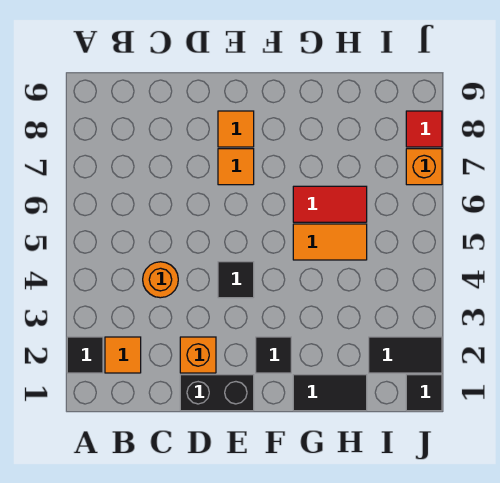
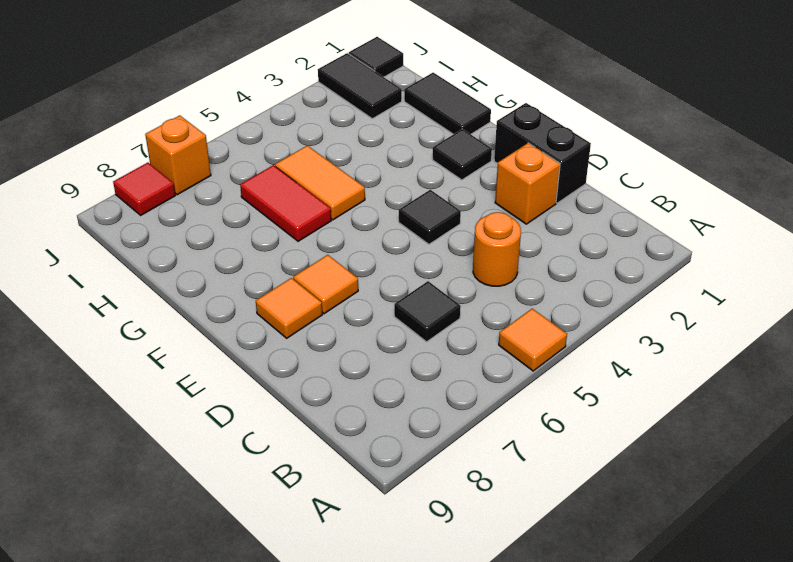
black 1x1 tile [67,337,103,373] -> black 1x1 tile moved to [394,281,461,342]
orange 1x1 tile [105,337,141,373] -> orange 1x1 tile moved to [499,309,567,371]

